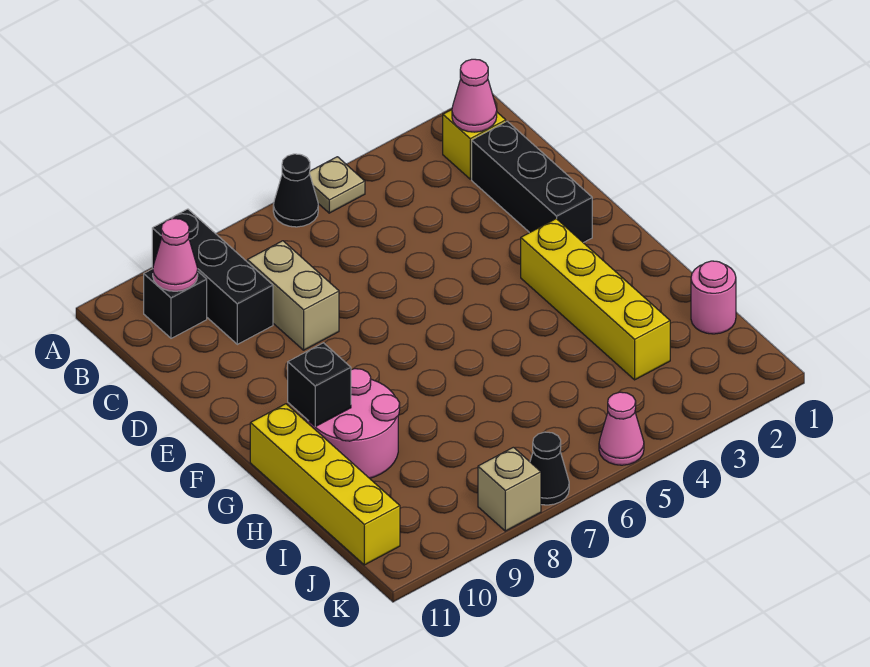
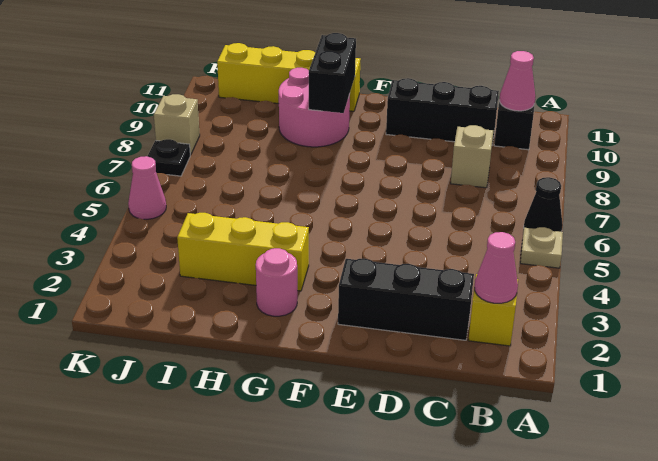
black 1x3 brick [152,209,273,344] -> black 1x3 brick moved to [386,78,499,145]
tan 1x2 brick [247,241,339,350] -> tan 1x1 brick [451,125,493,188]
yellow 1x4 brick [521,219,670,380] -> yellow 1x3 brick [177,213,309,291]
black 1x1 brick [288,343,351,427] -> black 1x2 brick [309,33,356,113]
pink 1x1 round brick [691,261,736,334] -> pink 1x1 round brick moved to [256,248,297,316]
black 1x1 cone [530,432,569,505] -> black 1x1 plate [147,139,190,176]

